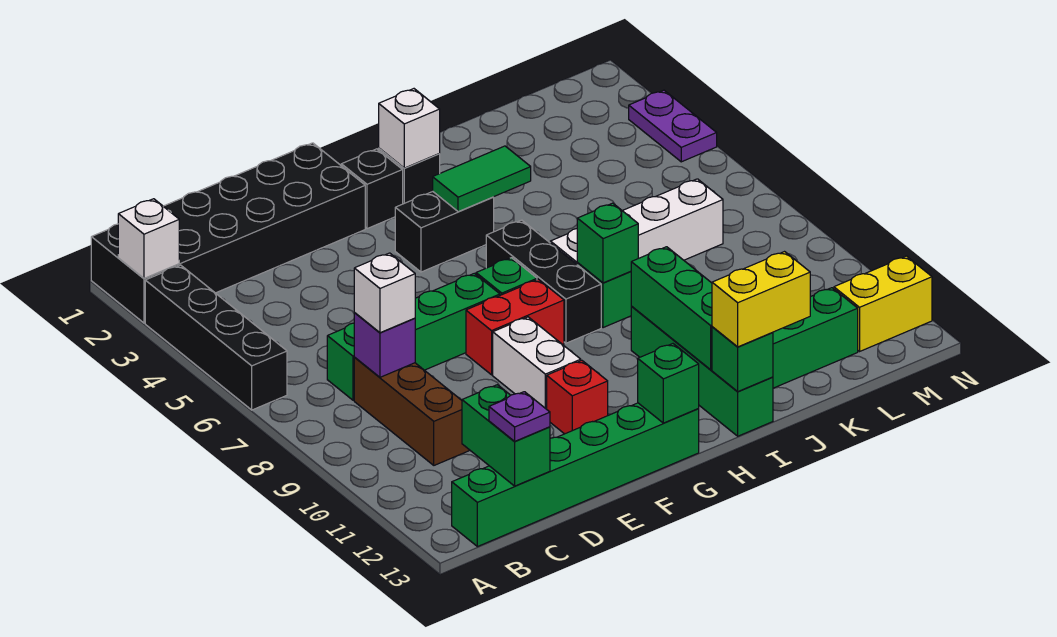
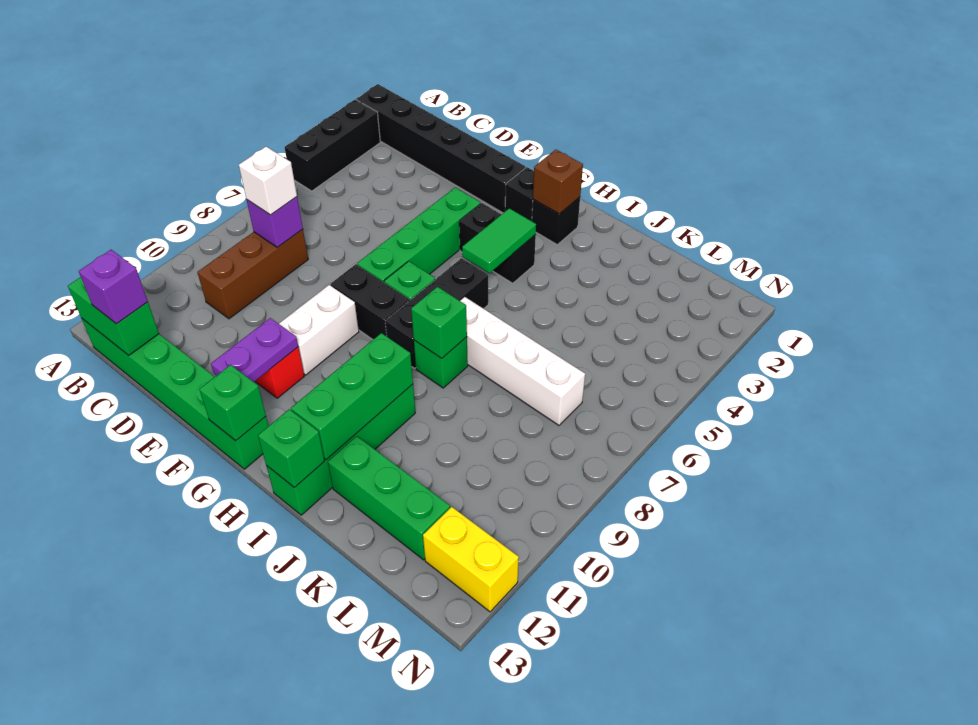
black 2x6 brick [91,143,365,323] -> black 1x6 brick [356,84,525,213]
white 1x1 brick [118,199,179,279] -> none
black 1x4 brick [145,265,287,410] -> black 1x3 brick [285,99,380,191]
green 1x4 brick [327,273,500,400] -> green 1x4 brick turned to [357,187,480,282]
green 1x2 brick [462,385,550,486] -> green 1x2 brick turned to [68,277,159,355]
purple 1x1 plate [489,392,550,442] -> purple 1x1 brick [79,250,148,324]
red 1x2 brick [466,279,564,375] -> black 1x2 brick [331,264,409,339]
white 1x1 brick [379,89,440,168] -> brown 1x1 brick [533,150,583,214]
green 1x2 tile [433,146,531,212] -> green 1x2 tile turned to [462,208,536,273]
yellow 1x2 brick [712,252,810,347] -> none
purple 1x2 plate [629,90,717,162] -> purple 1x2 plate moved to [211,318,298,382]

